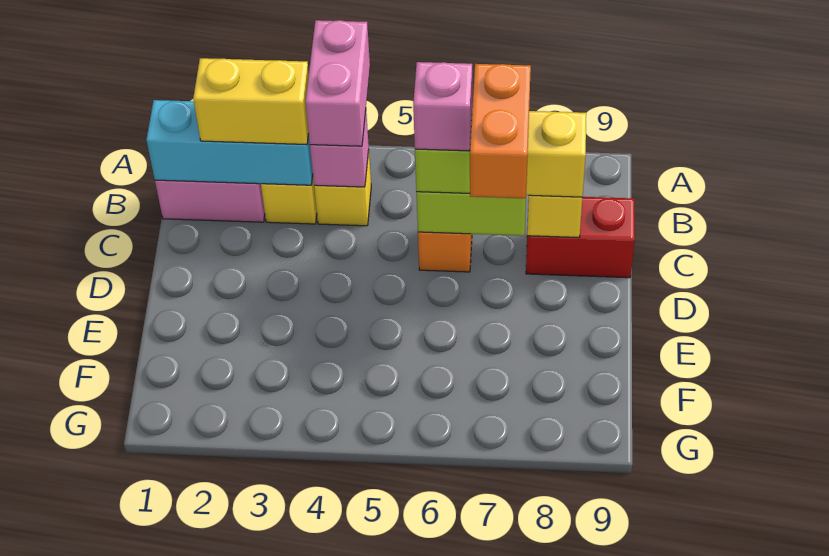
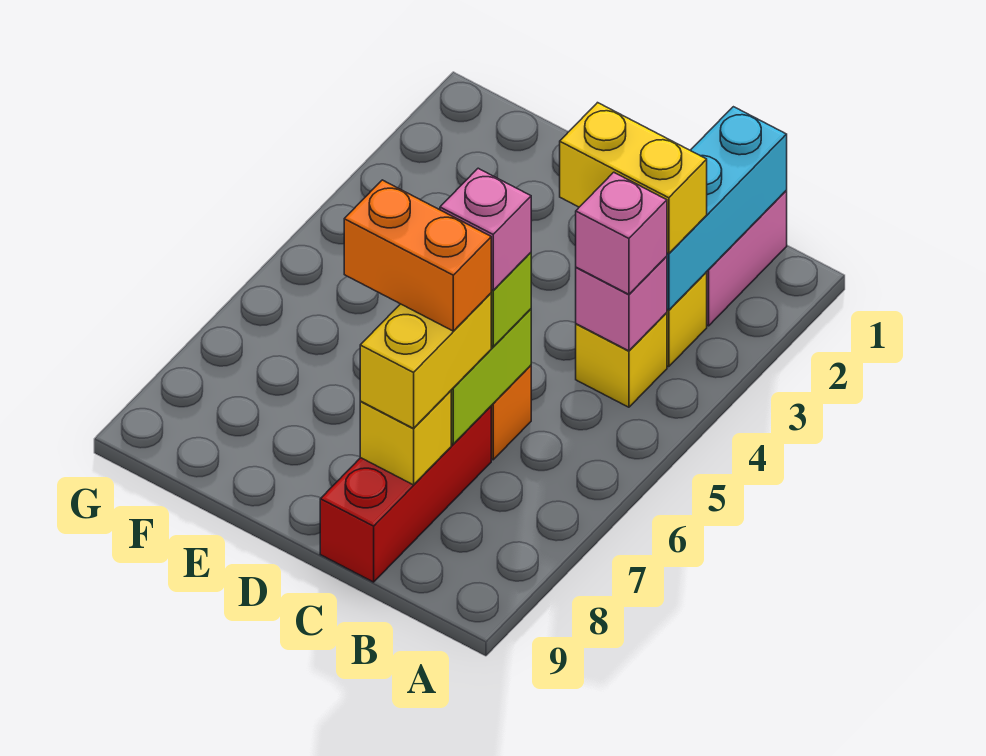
pink 1x2 brick [305,20,370,146] -> pink 1x1 brick [576,172,667,294]
yellow 1x2 brick [193,58,309,145] -> yellow 1x2 brick turned to [560,103,707,254]
red 1x2 brick [526,197,635,278] -> red 1x3 brick [320,406,491,582]

